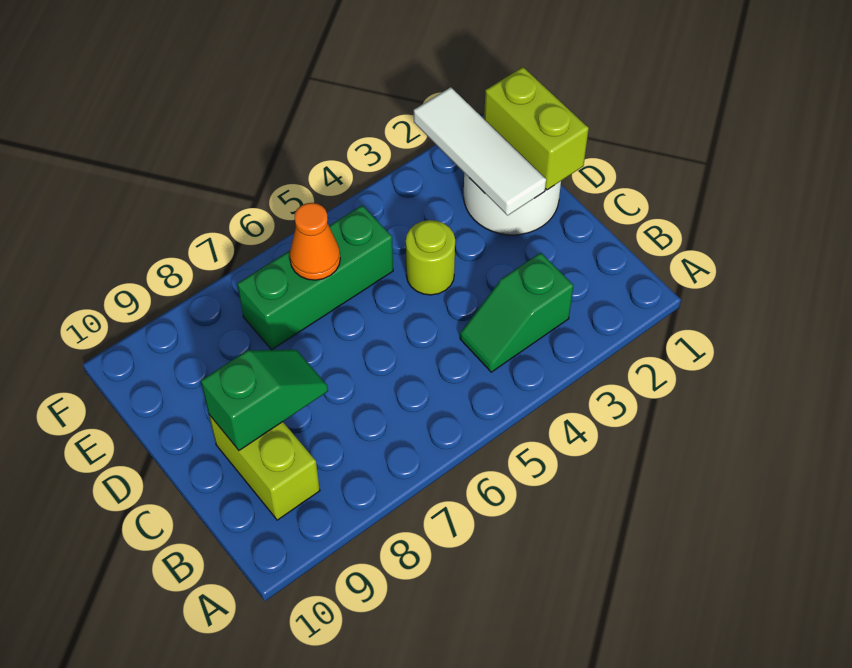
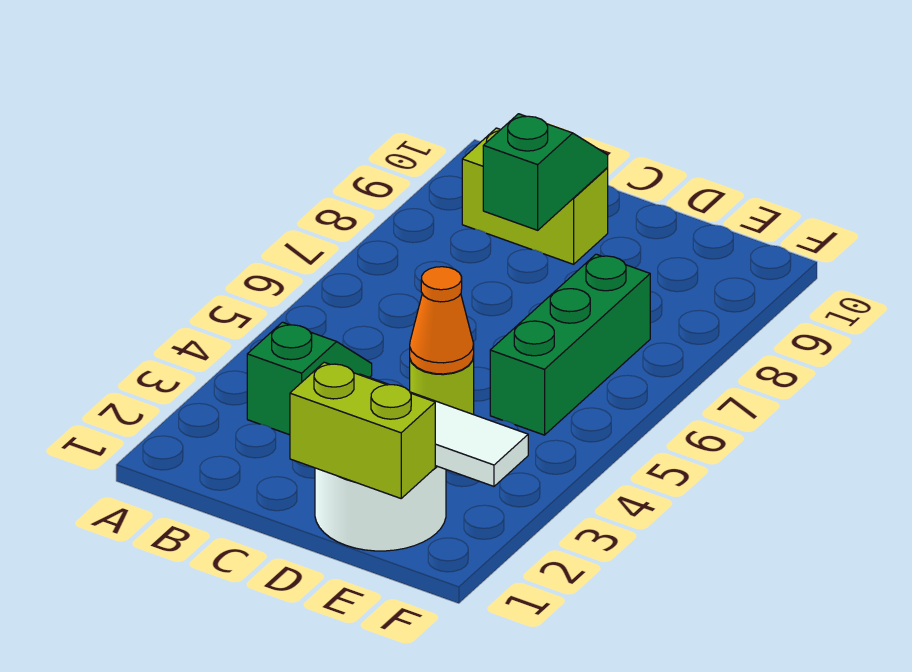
green 1x2 slope [201,350,328,450] -> green 1x2 slope turned to [483,114,608,230]
orange 1x1 cone [290,203,340,280] -> orange 1x1 cone moved to [410,267,474,374]

